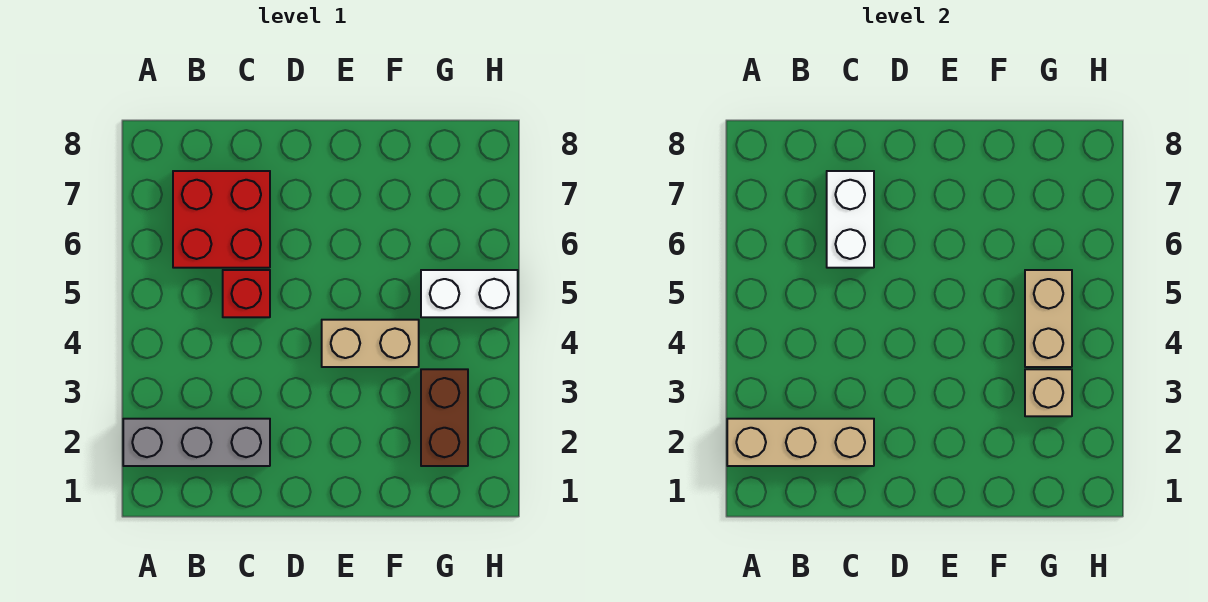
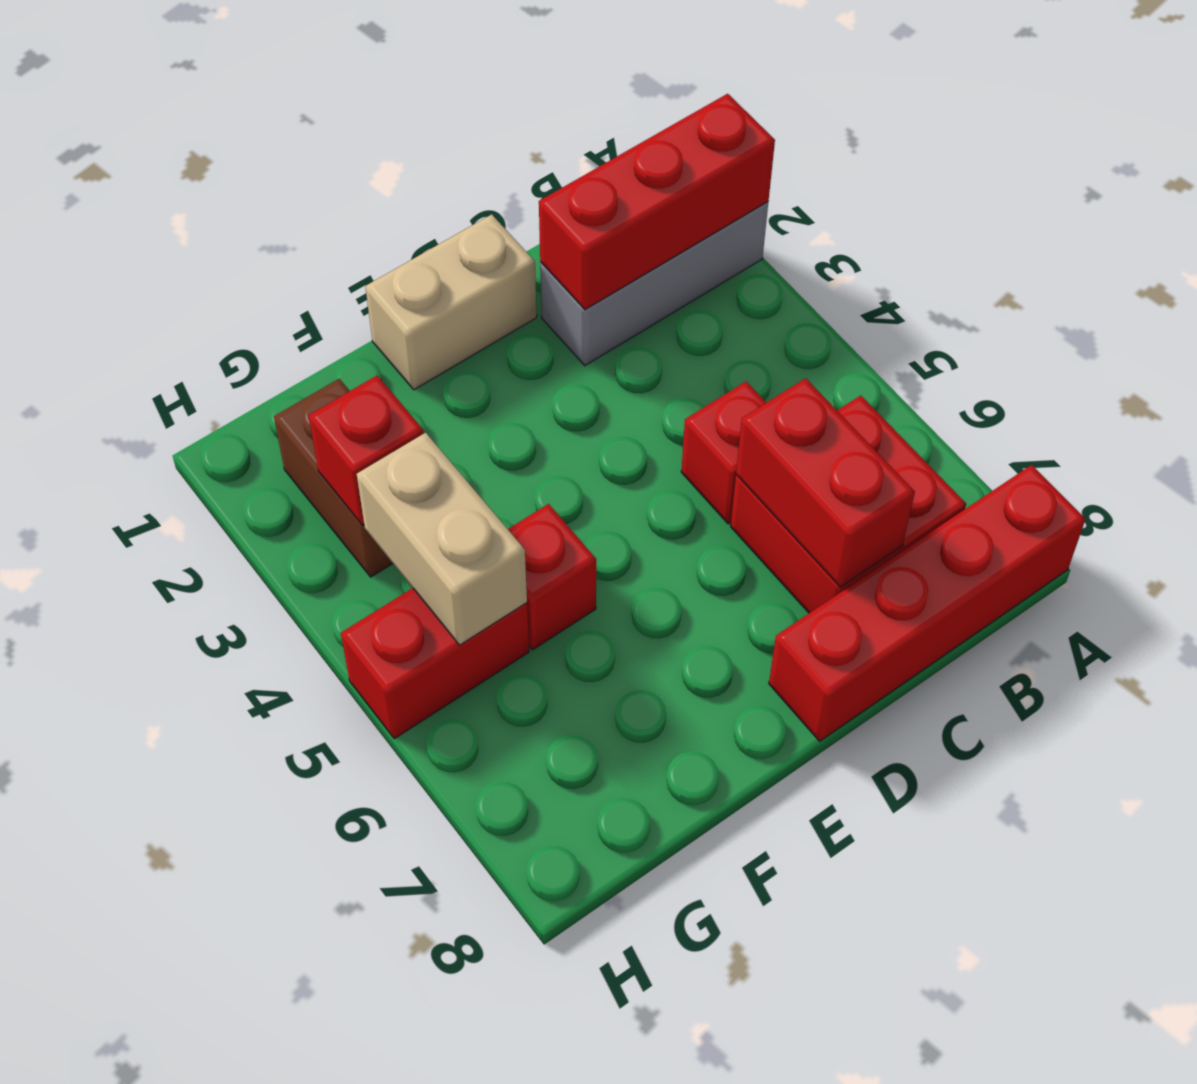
tan 1x3 brick [727,419,874,466] -> red 1x3 brick [539,94,775,309]
none -> red 1x4 brick [769,465,1086,741]
white 1x2 brick [827,171,874,268] -> red 1x2 brick [736,378,915,587]
tan 1x2 brick [322,320,419,367] -> tan 1x2 brick moved to [365,214,537,390]
none -> red 1x1 brick [508,504,596,650]
tan 1x1 brick [1025,369,1072,416] -> red 1x1 brick [309,376,424,526]
white 1x2 brick [421,270,518,317] -> red 1x2 brick [341,588,529,739]

